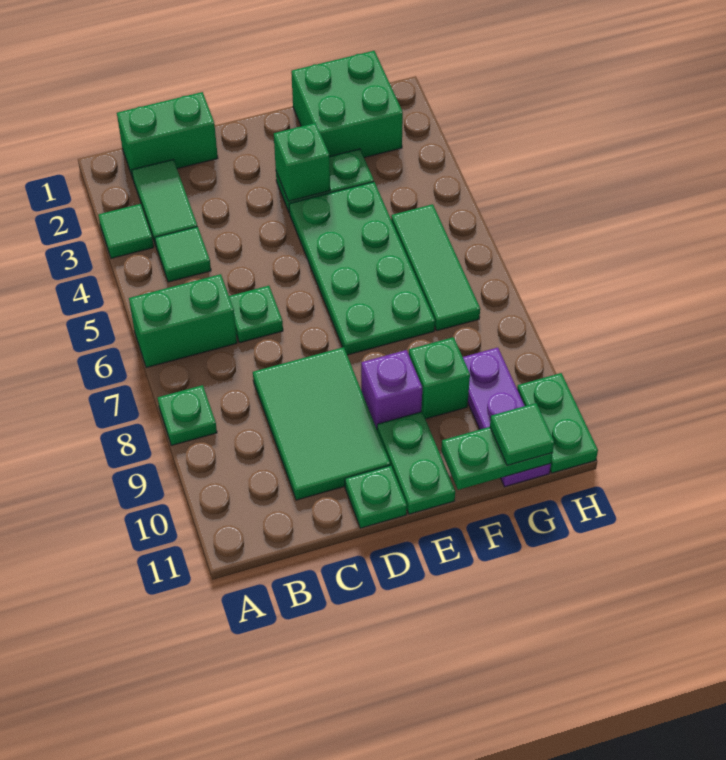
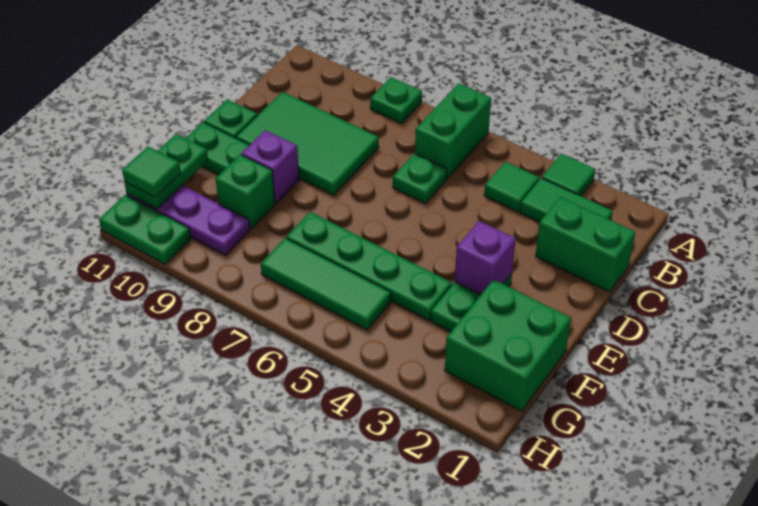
green 1x2 brick [117,92,218,178] -> green 1x2 brick turned to [536,197,635,292]
green 1x1 brick [274,123,330,201] -> purple 1x1 brick [455,221,516,295]
green 2x4 plate [289,182,435,355] -> green 1x4 plate [286,212,452,320]

